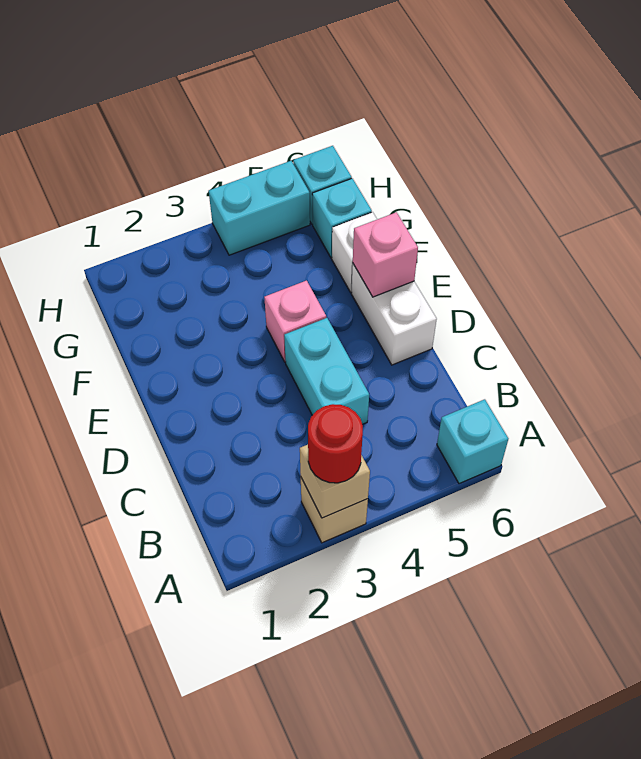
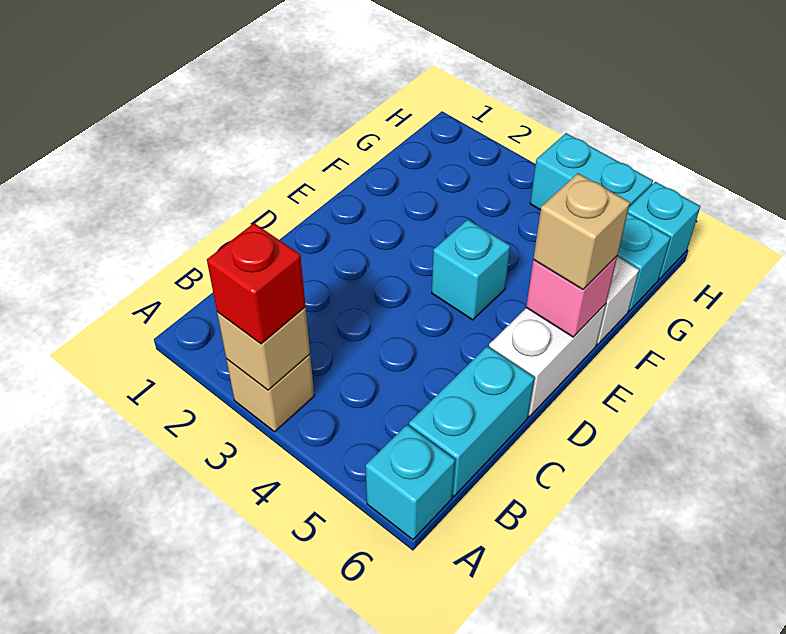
red 1x1 round brick [308,404,363,483] -> red 1x1 brick [207,223,306,344]
cyan 1x2 brick [284,318,369,424] -> cyan 1x2 brick moved to [409,346,535,497]
pink 1x1 brick [264,281,326,362] -> cyan 1x1 brick [432,220,510,320]
none -> tan 1x1 brick [533,173,630,289]

